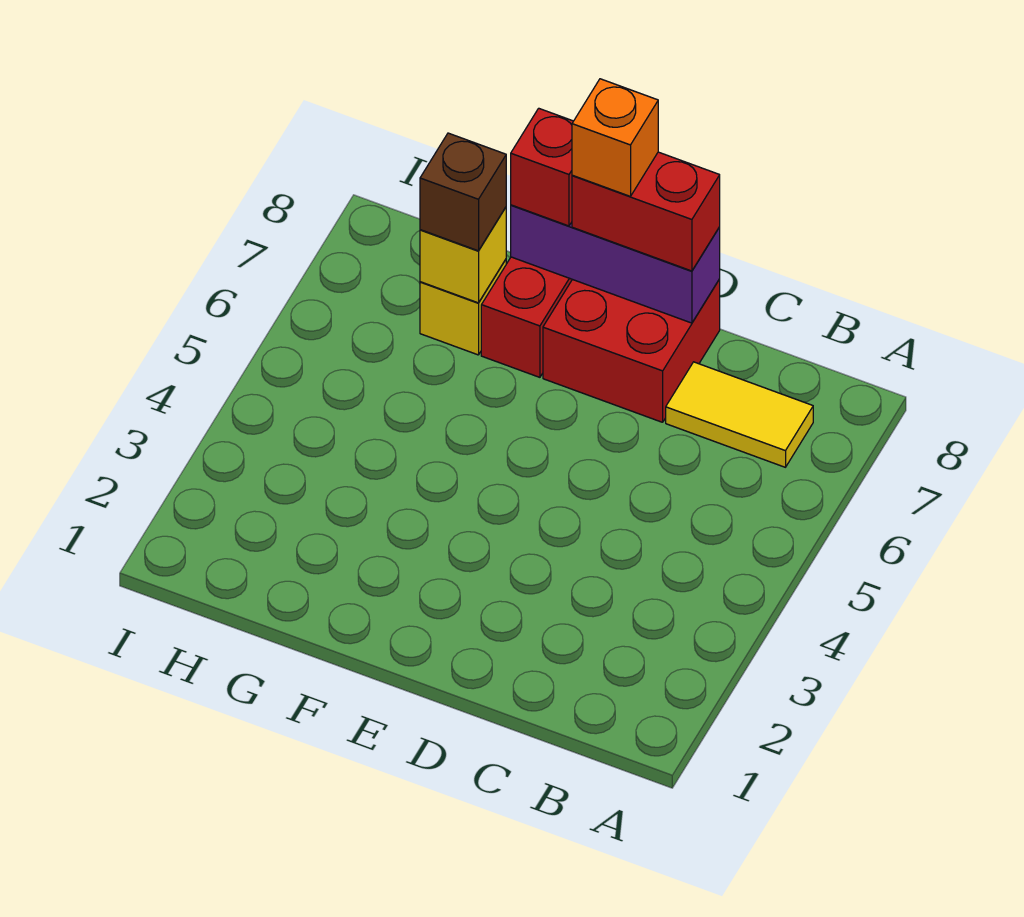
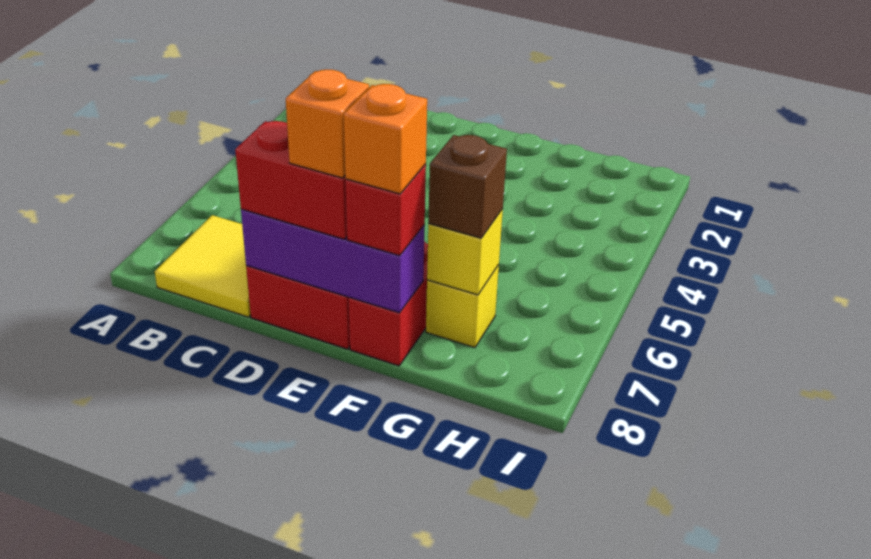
yellow 1x2 tile [666,362,813,467] -> yellow 2x2 tile [155,215,251,317]
none -> orange 1x1 brick [344,84,427,194]

